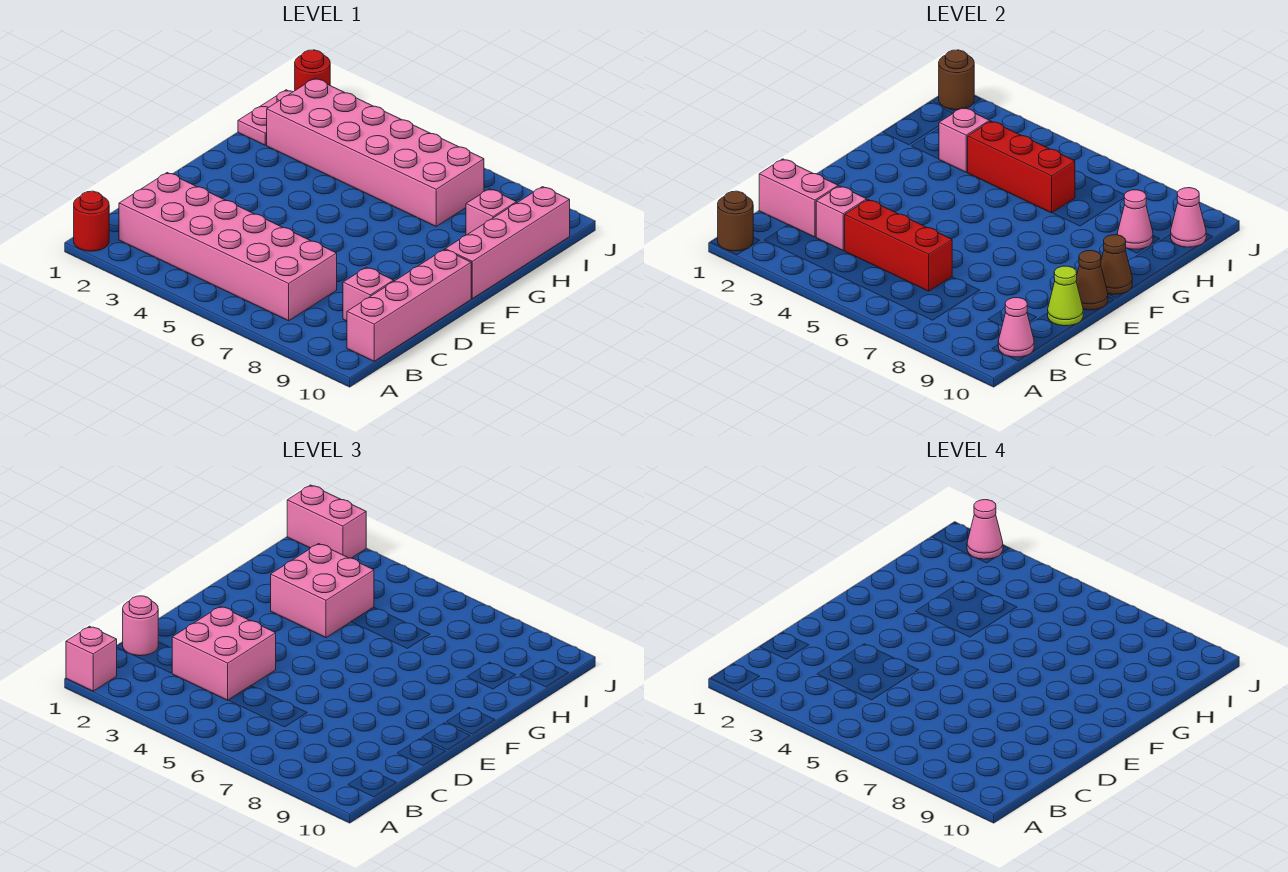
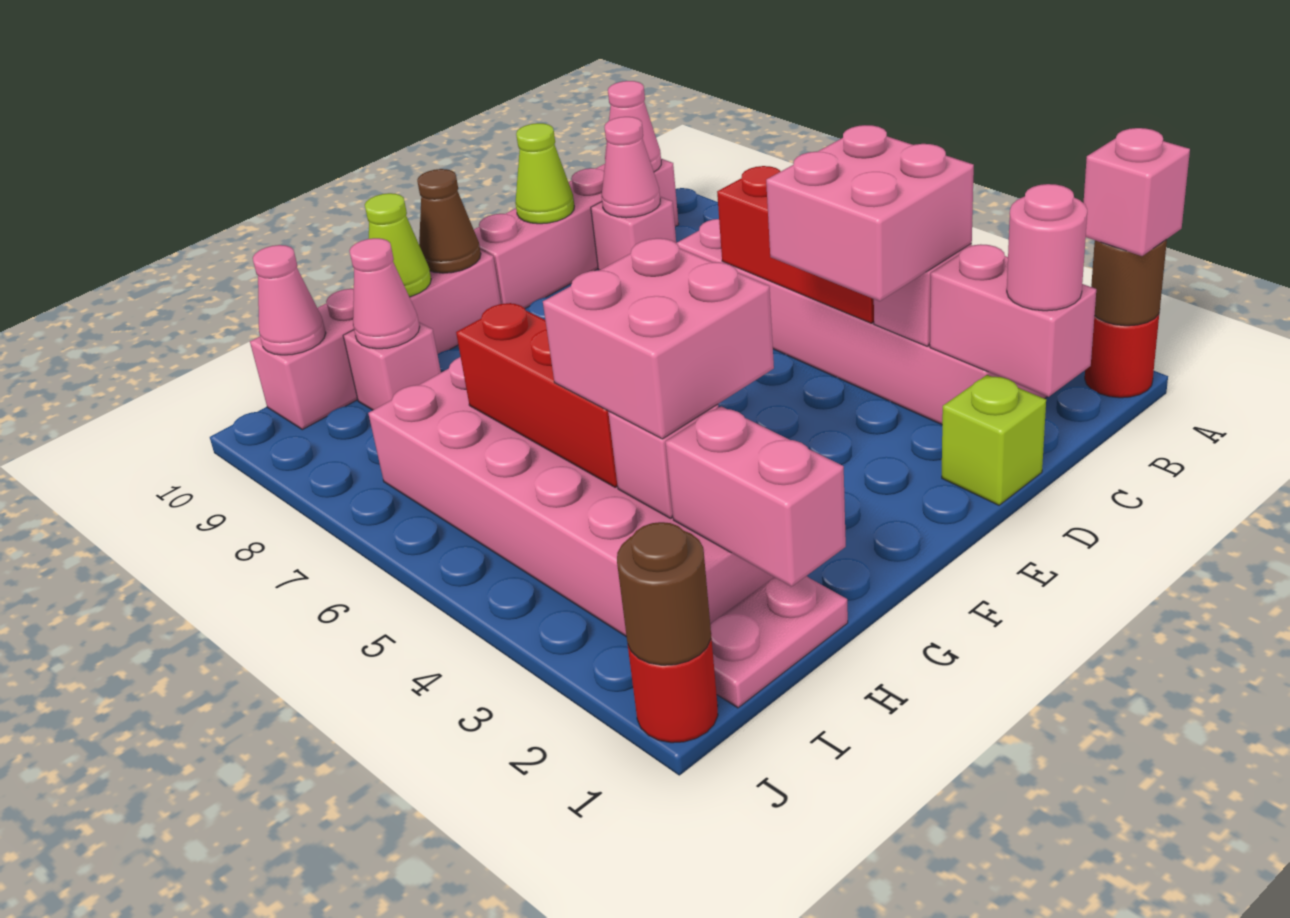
none -> lime 1x1 brick [942,375,1046,505]
brown 1x1 cone [1076,250,1108,310] -> none
none -> lime 1x1 cone [365,193,431,297]
pink 1x2 brick [287,485,366,558] -> pink 1x2 brick moved to [665,406,846,587]
pink 1x1 cone [967,500,1003,559] -> pink 1x1 cone moved to [602,117,660,218]

